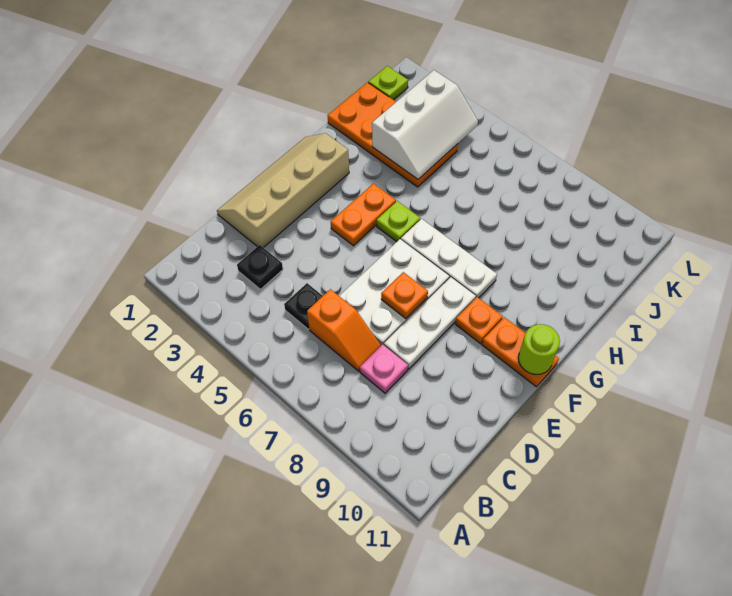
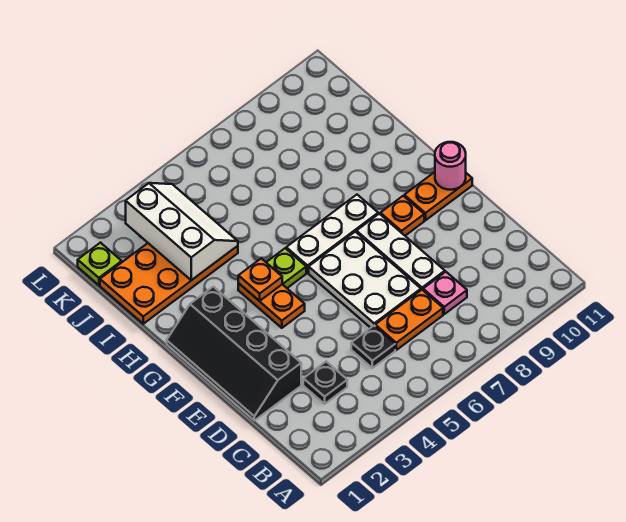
orange 1x2 slope [307,289,381,371] -> orange 1x2 plate [375,290,443,350]
tan 2x4 slope [217,133,349,248] -> black 2x4 slope [167,287,301,420]
orange 1x1 plate [381,272,428,319] -> orange 1x1 plate moved to [238,258,282,301]
lime 1x1 round brick [518,324,560,374] -> pink 1x1 round brick [435,142,466,190]

